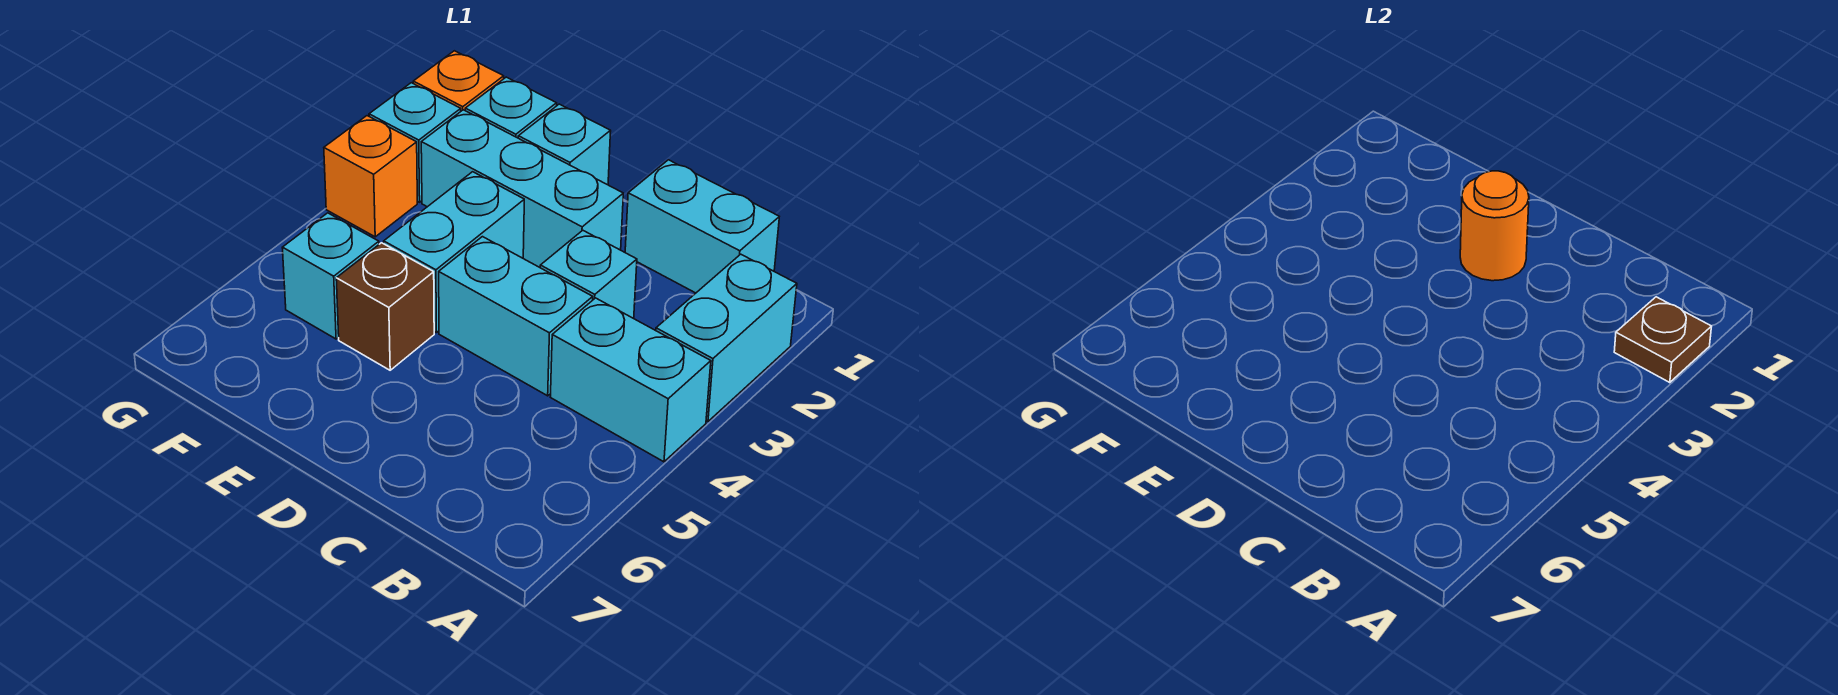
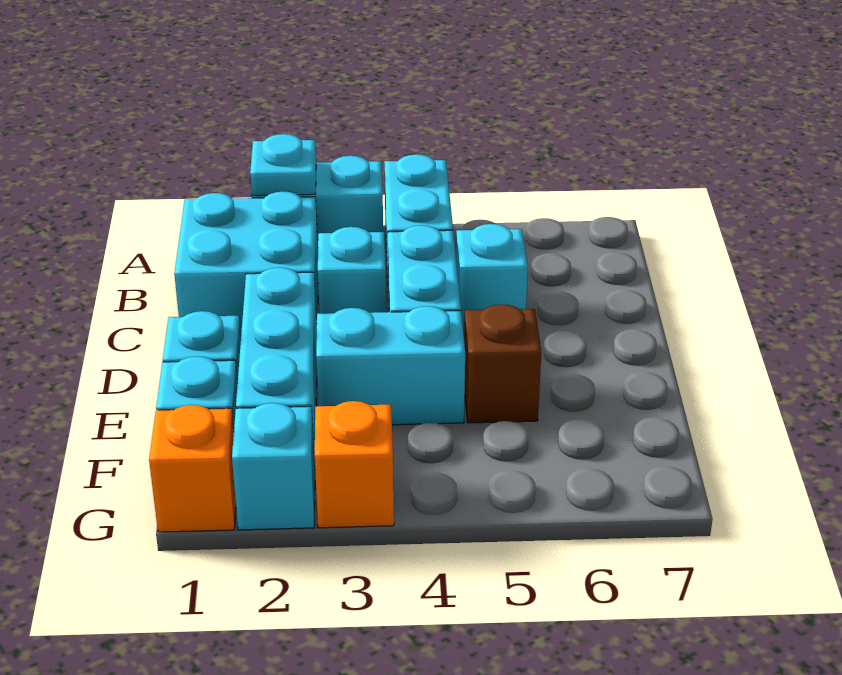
brown 1x1 plate [1614,297,1712,383] -> cyan 1x1 plate [250,134,316,196]
cyan 1x2 brick [625,160,779,293] -> cyan 2x2 brick [174,191,318,332]
orange 1x1 round brick [1460,171,1529,281] -> none
cyan 1x1 brick [282,213,379,339] -> cyan 1x1 brick moved to [456,224,528,334]

